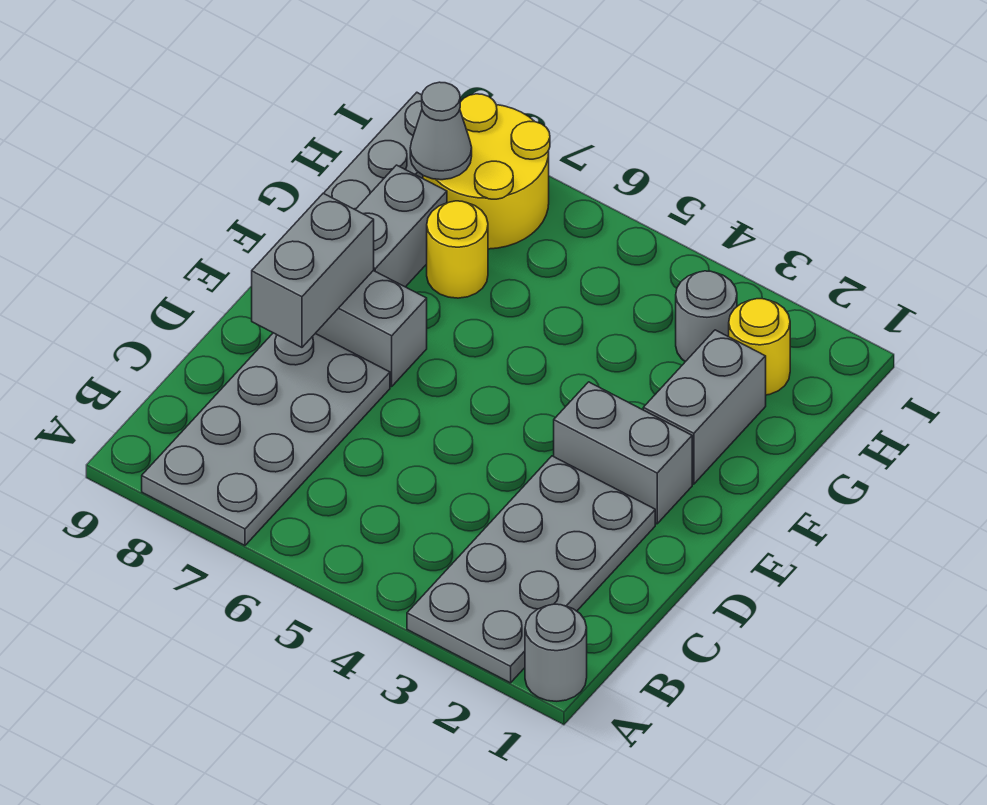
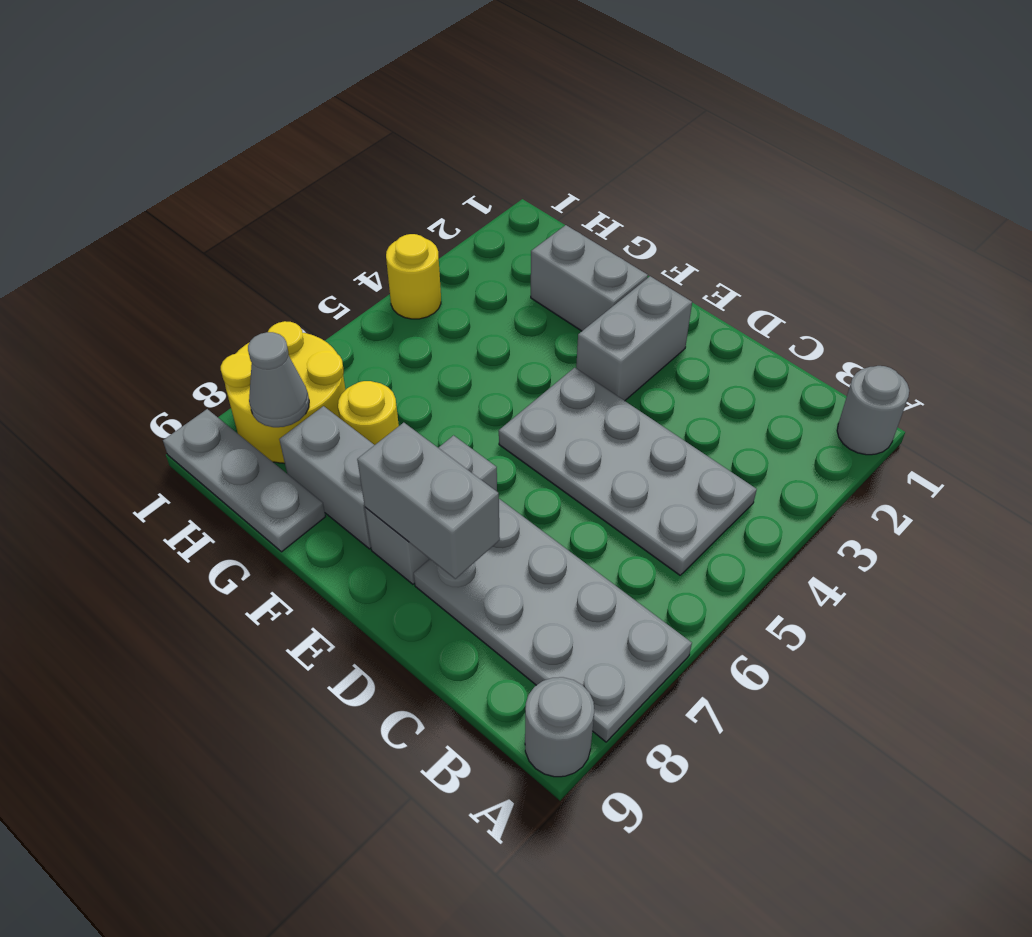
grey 2x4 plate [407,456,655,683] -> grey 2x4 plate moved to [499,368,757,575]
yellow 1x1 round brick [729,299,790,395] -> yellow 1x1 round brick moved to [386,234,441,319]
grey 1x1 round brick [676,271,737,362] -> grey 1x1 round brick moved to [525,677,594,777]

